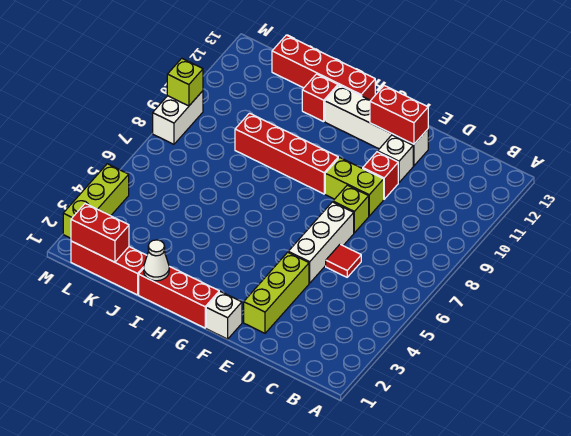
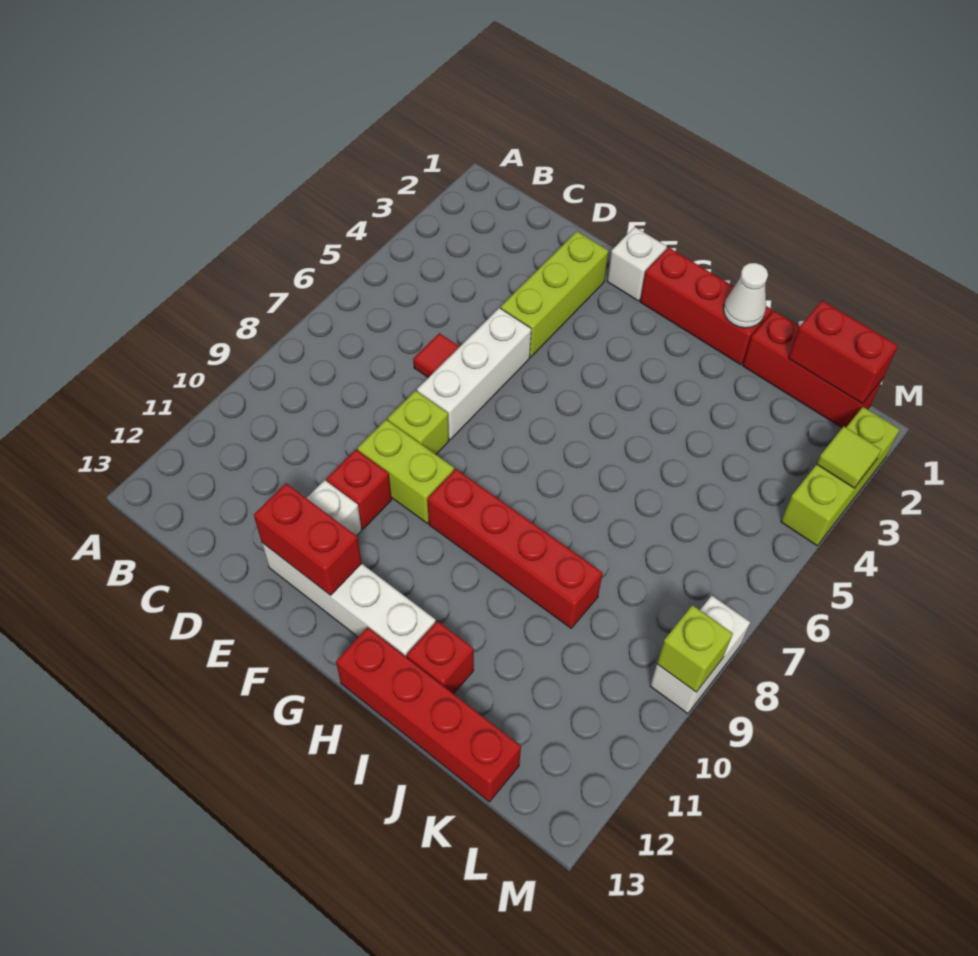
none -> lime 1x1 tile [817,426,881,488]

